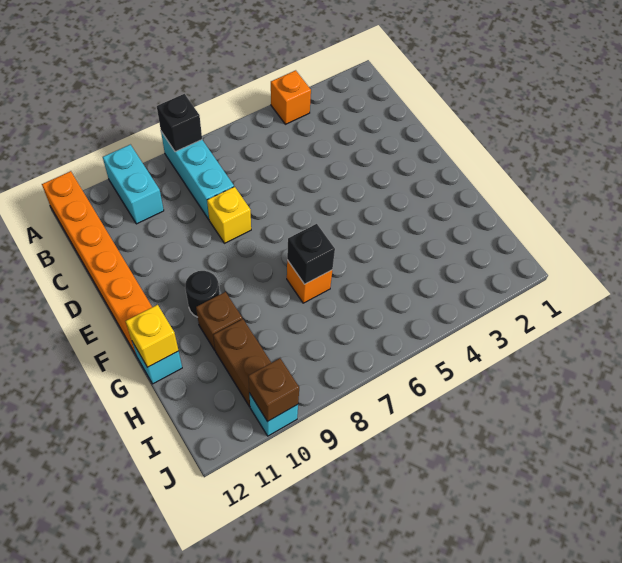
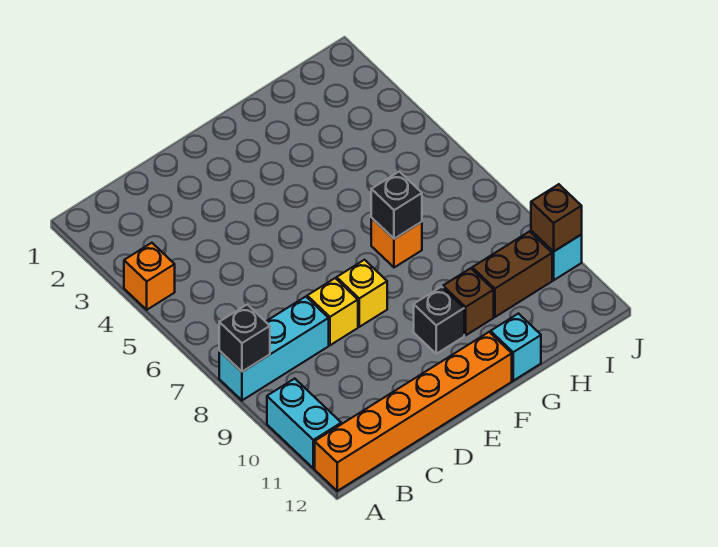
cyan 1x2 brick [103,145,164,224] -> cyan 1x2 brick turned to [267,379,341,468]
black 1x1 round brick [185,271,220,317] -> black 1x1 brick [414,287,464,354]
yellow 1x1 brick [125,305,179,367] -> yellow 1x1 brick moved to [337,260,387,327]

